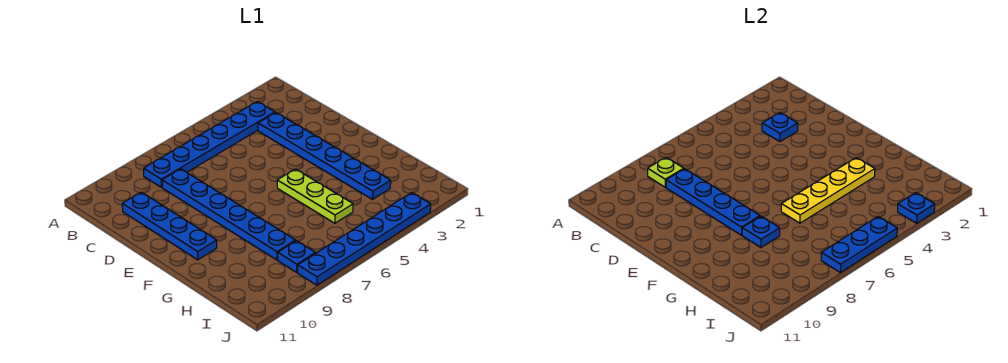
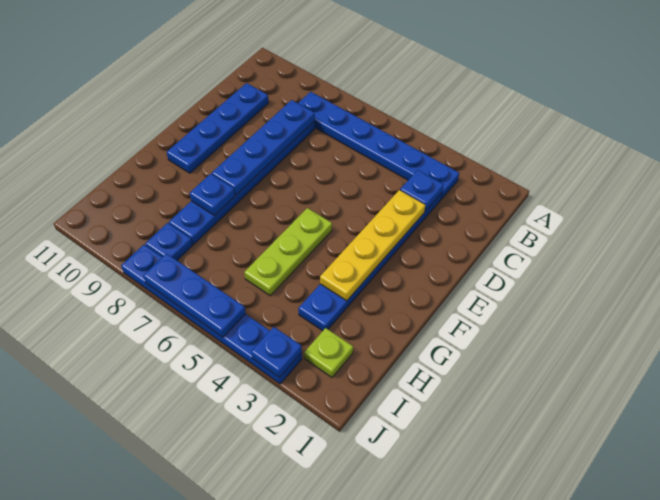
lime 1x1 plate [648,157,684,187] -> lime 1x1 plate moved to [304,328,353,377]
yellow 1x4 plate [781,158,875,223] -> yellow 1x4 plate turned to [320,190,425,301]

